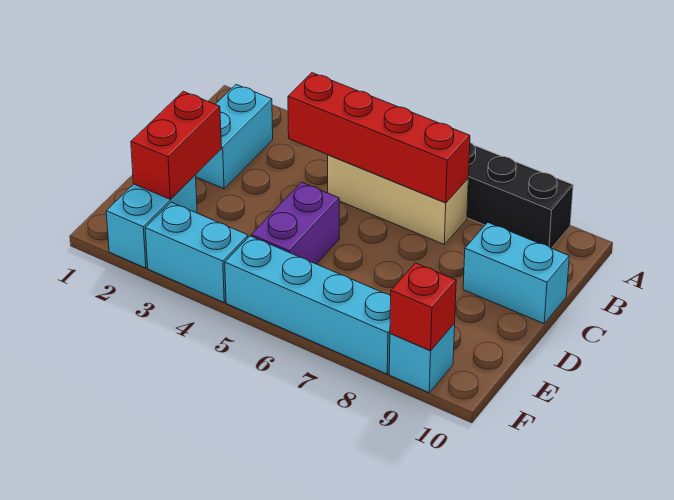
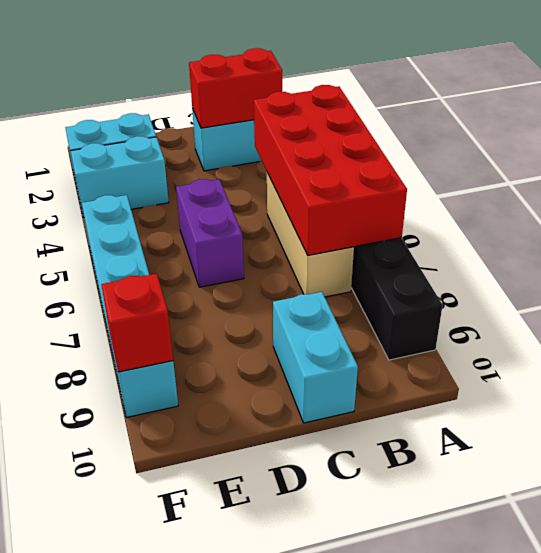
red 1x4 brick [288,73,470,203] -> red 2x4 brick [254,85,407,255]
red 1x2 brick [131,91,221,199] -> red 1x2 brick moved to [189,48,282,128]
purple 1x2 brick [251,182,339,264] -> purple 1x2 brick turned to [176,179,244,287]
cyan 1x2 brick [145,202,248,302] -> cyan 1x2 brick turned to [71,136,169,217]

